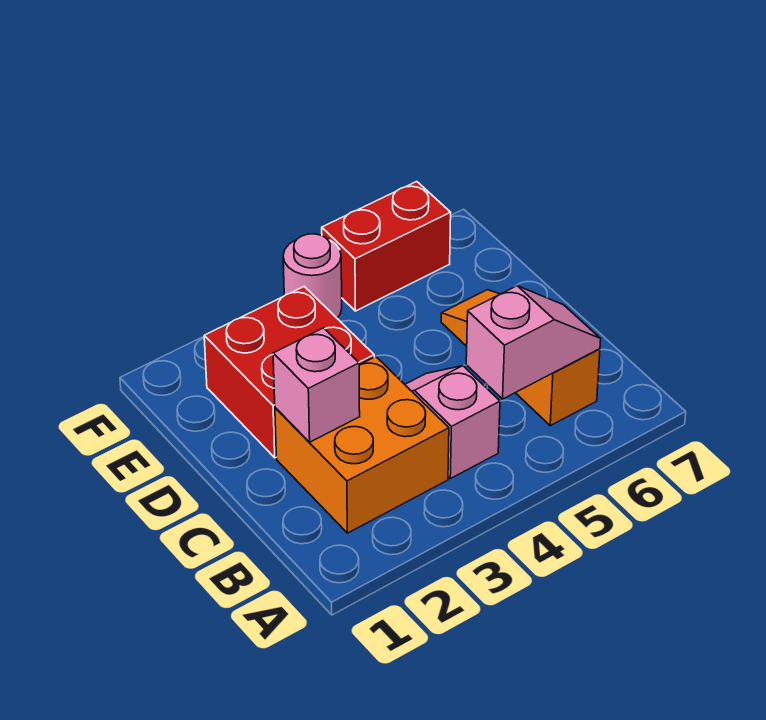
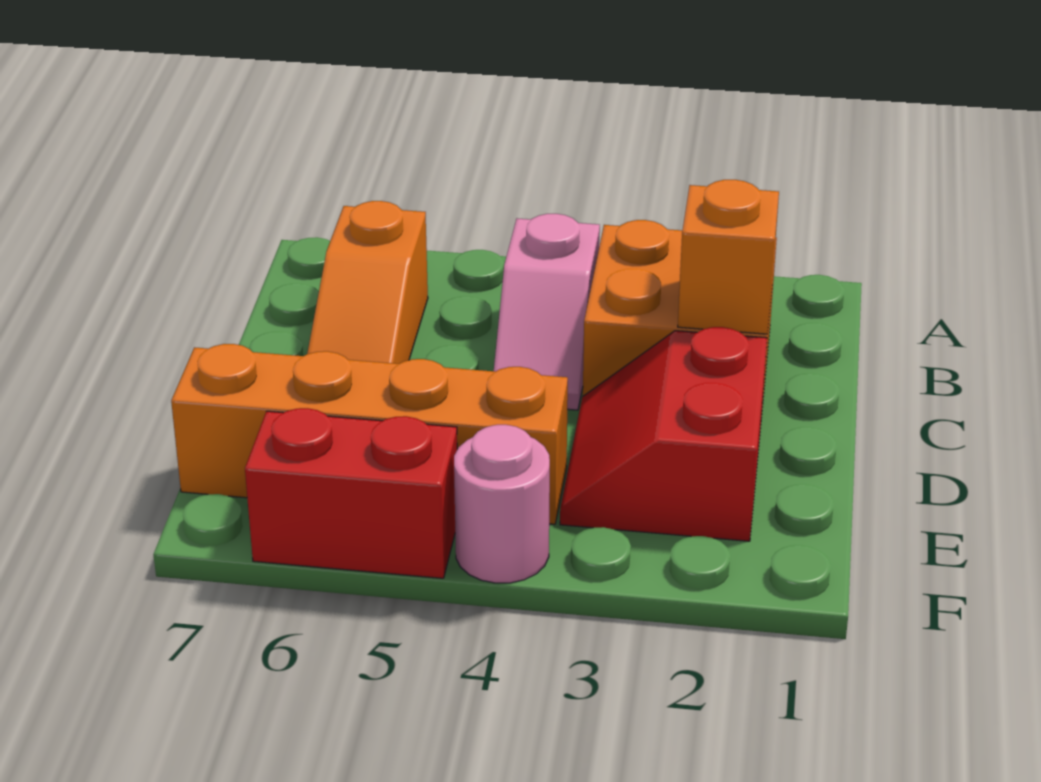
pink 1x2 slope [466,286,601,399] -> none
pink 1x1 brick [273,328,360,442] -> orange 1x1 brick [678,180,779,334]
red 2x2 brick [204,287,374,458] -> red 2x2 slope [560,327,767,541]
none -> orange 1x4 brick [171,344,568,524]

